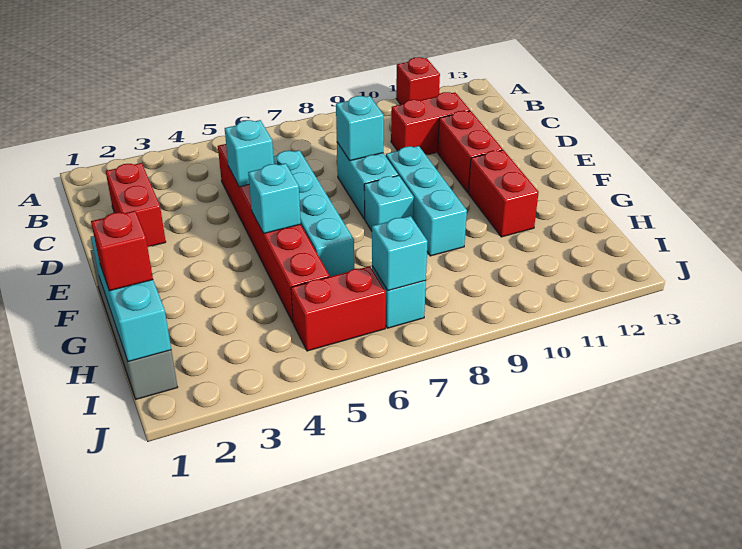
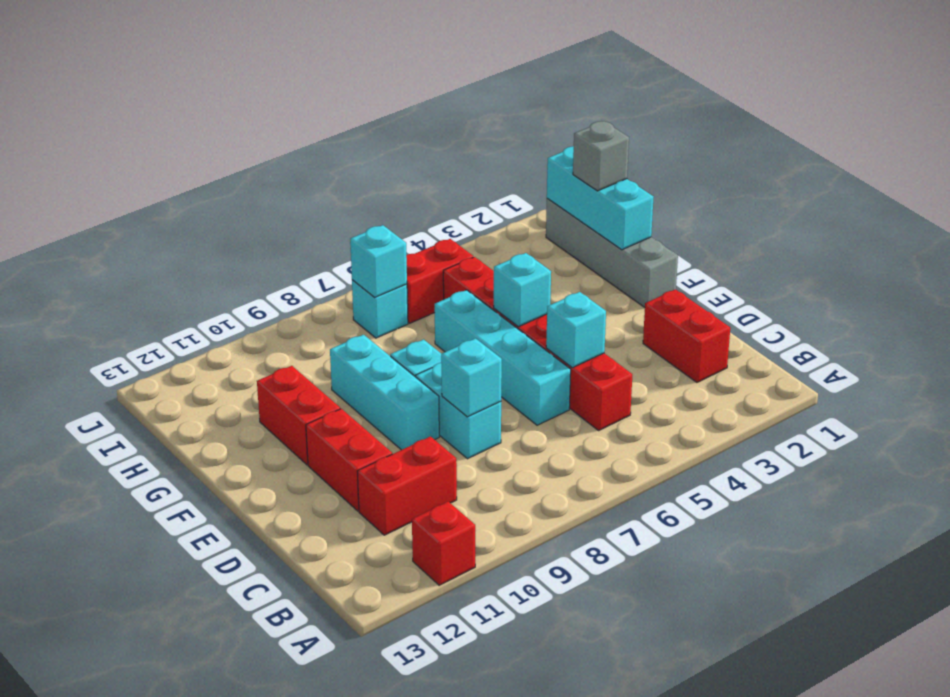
red 1x1 brick [91,211,153,291] -> grey 1x1 brick [573,121,629,191]

